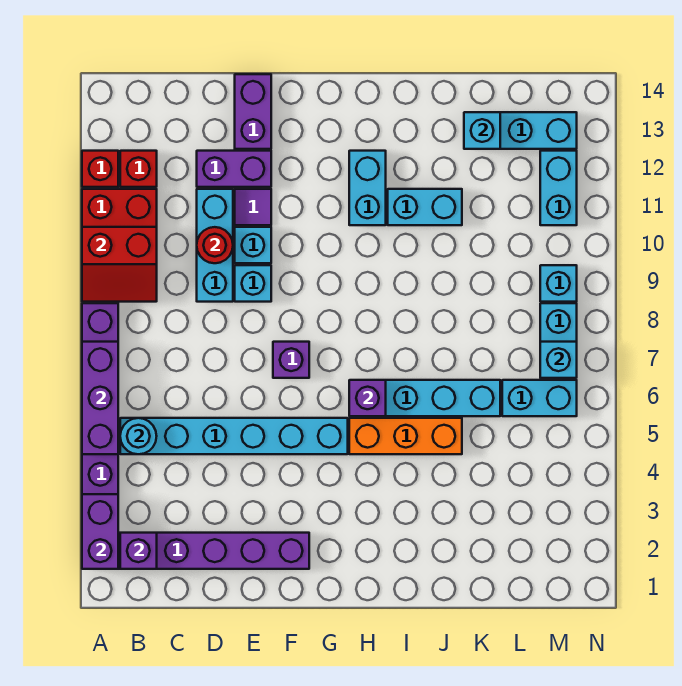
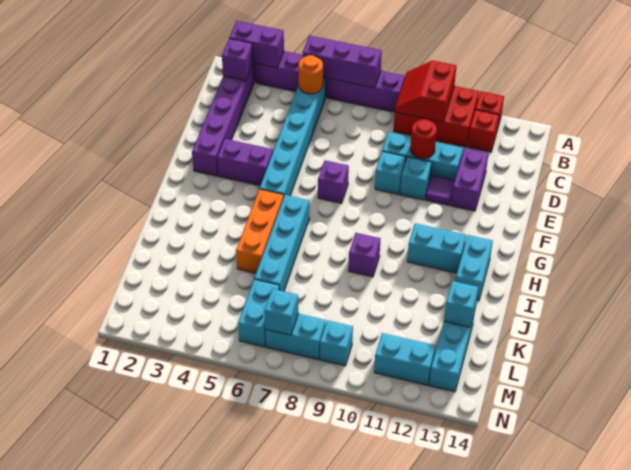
cyan 1x1 round brick [120,418,157,454] -> orange 1x1 round brick [299,55,323,94]
purple 1x2 brick [235,74,271,149] -> purple 1x2 brick moved to [217,139,273,186]
purple 1x1 brick [349,380,386,416] -> purple 1x1 brick moved to [348,233,381,277]
cyan 1x2 brick [388,189,462,225] -> cyan 1x2 brick moved to [455,235,493,301]

